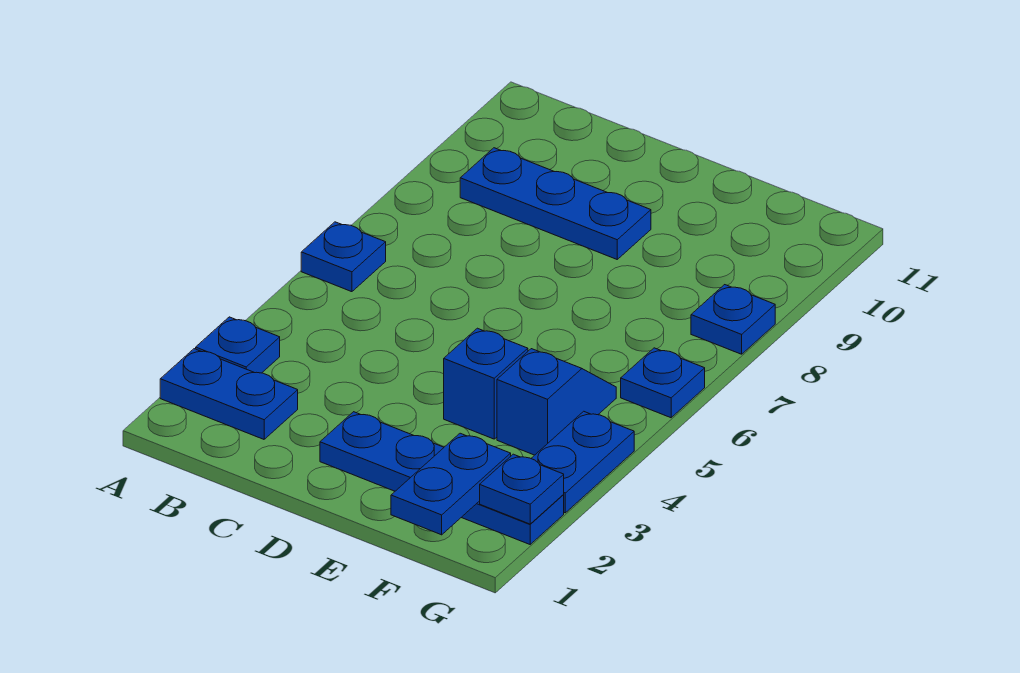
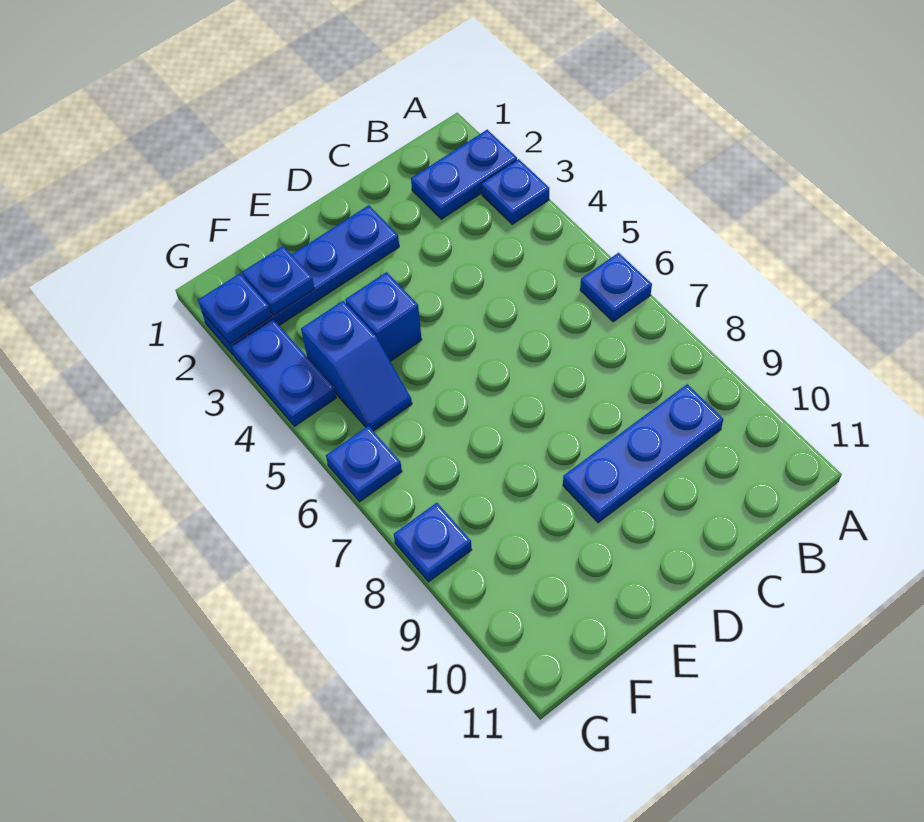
blue 1x2 plate [391,433,511,535] -> blue 1x1 plate [242,246,315,315]

